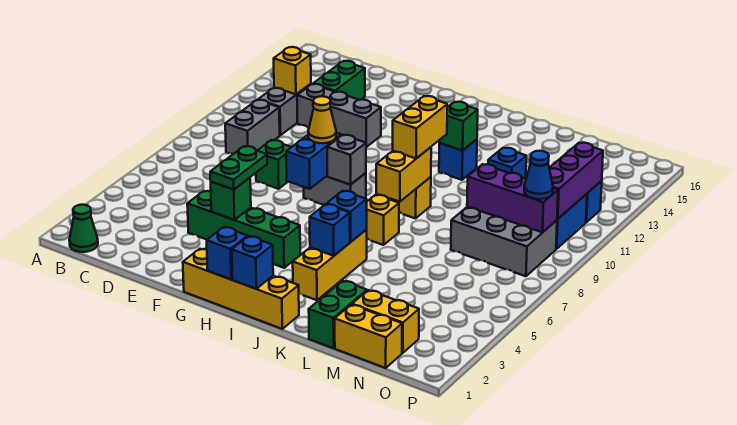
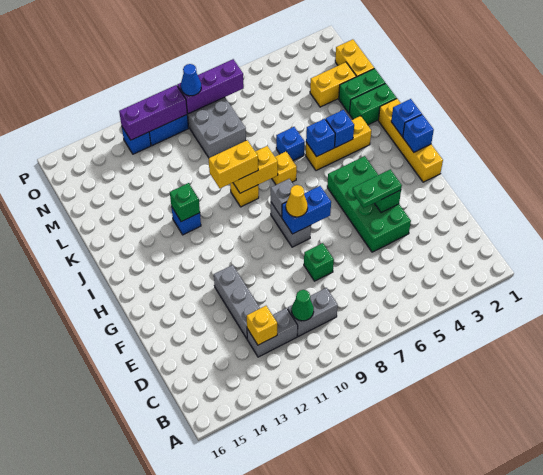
green 1x1 cone [69,205,98,252] -> green 1x1 cone moved to [292,290,314,321]
green 1x2 brick [313,61,365,100] -> green 1x2 brick moved to [349,83,397,125]
green 1x4 brick [187,191,300,268] -> green 2x4 brick [327,156,411,252]
blue 1x1 brick [488,148,526,178] -> blue 1x1 brick moved to [276,127,305,161]
yellow 1x2 brick [352,290,419,353] -> yellow 1x2 brick turned to [310,62,356,107]
purple 1x3 brick [467,164,558,232] -> purple 1x3 brick turned to [177,59,244,114]

